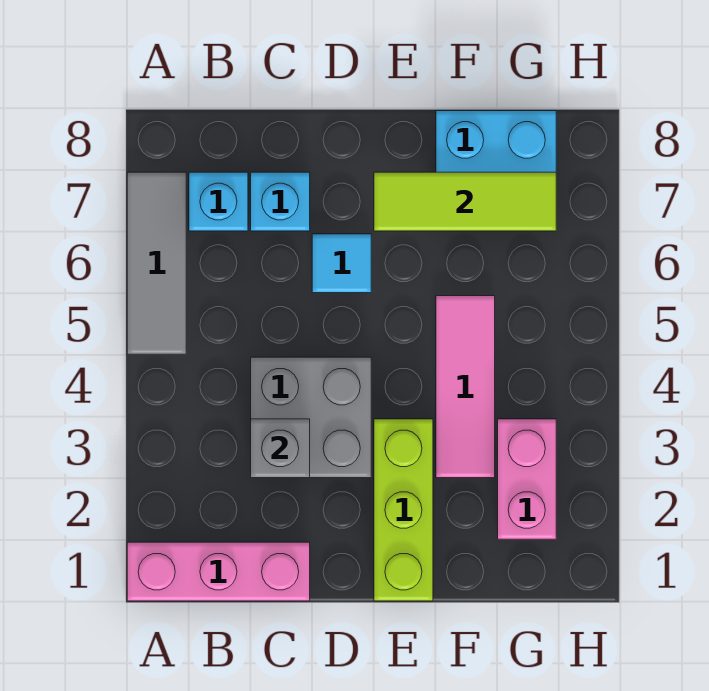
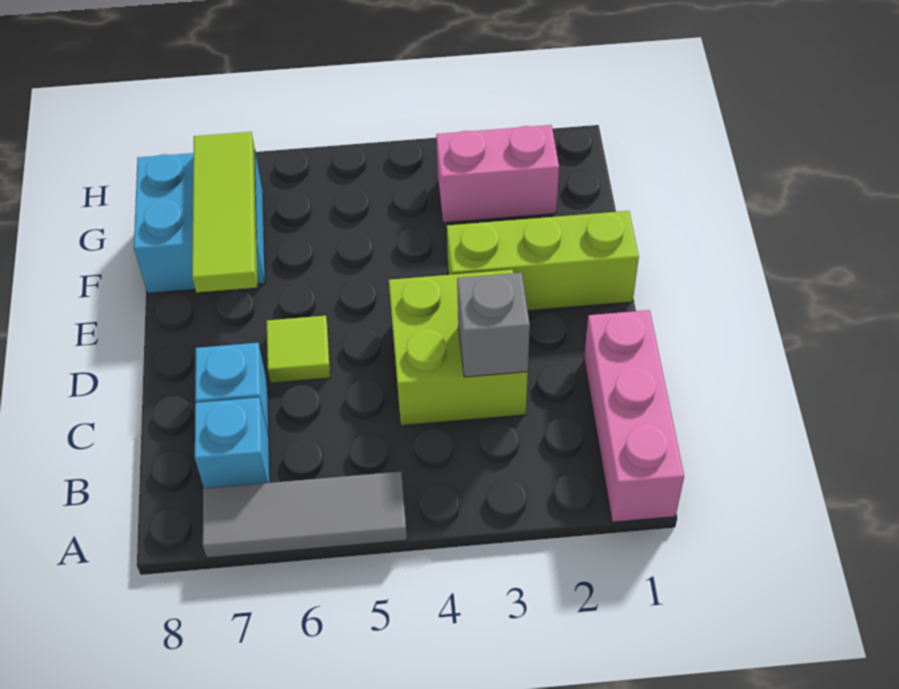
grey 2x2 brick [251,357,371,478] -> lime 2x2 brick [389,270,528,426]
cyan 1x1 tile [312,234,371,293] -> lime 1x1 tile [267,316,331,383]
pink 1x3 tile [436,296,495,478] -> none

